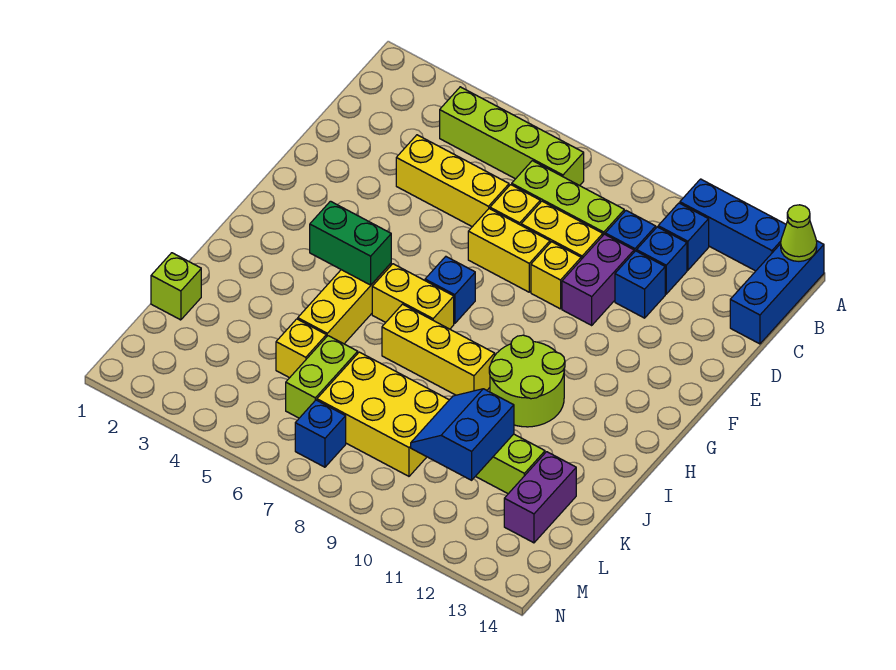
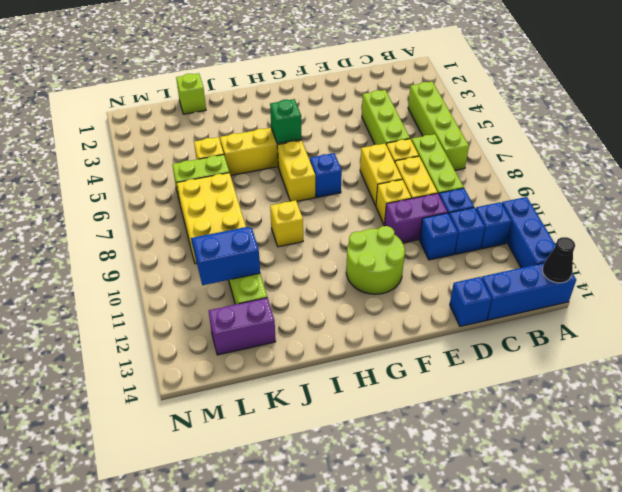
lime 1x1 cone [781,205,817,261] -> black 1x1 cone [543,237,575,283]
yellow 1x3 brick [396,135,509,227] -> lime 1x3 brick [362,90,410,145]
green 1x2 brick [310,201,391,285] -> green 1x1 brick [270,99,301,144]
lime 2x2 round brick [489,335,565,427] -> lime 2x2 round brick moved to [346,226,405,294]
yellow 1x3 brick [382,304,495,395] -> yellow 1x1 brick [270,200,303,247]
blue 1x1 brick [295,400,346,467] -> blue 1x1 brick moved to [450,277,492,326]

